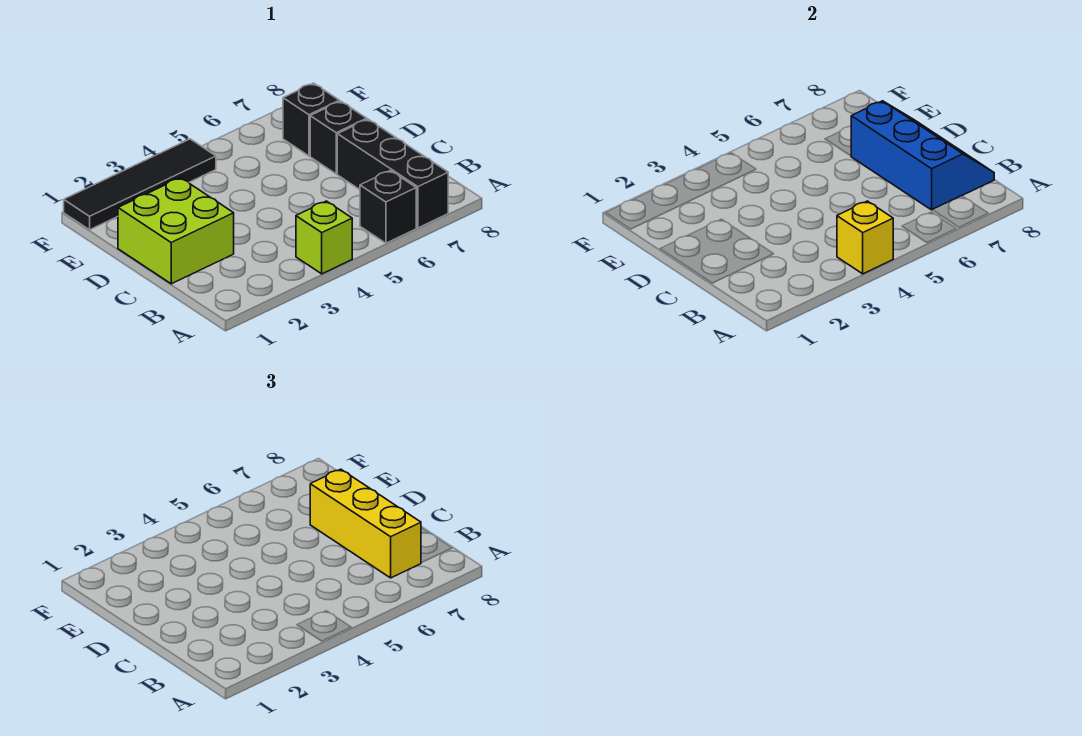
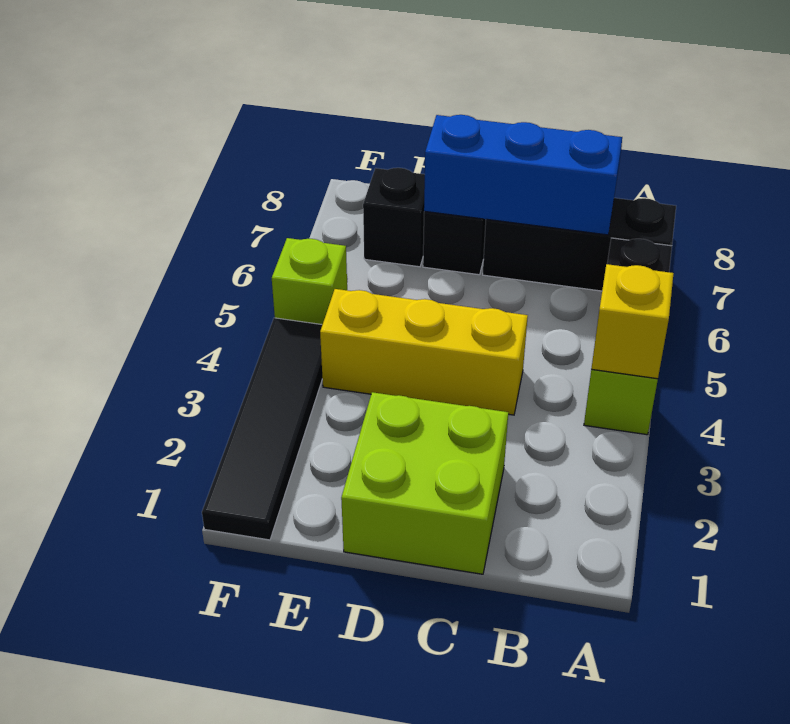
yellow 1x3 brick [310,469,421,578] -> yellow 1x3 brick moved to [320,289,528,415]
none -> lime 1x1 brick [272,238,347,325]

